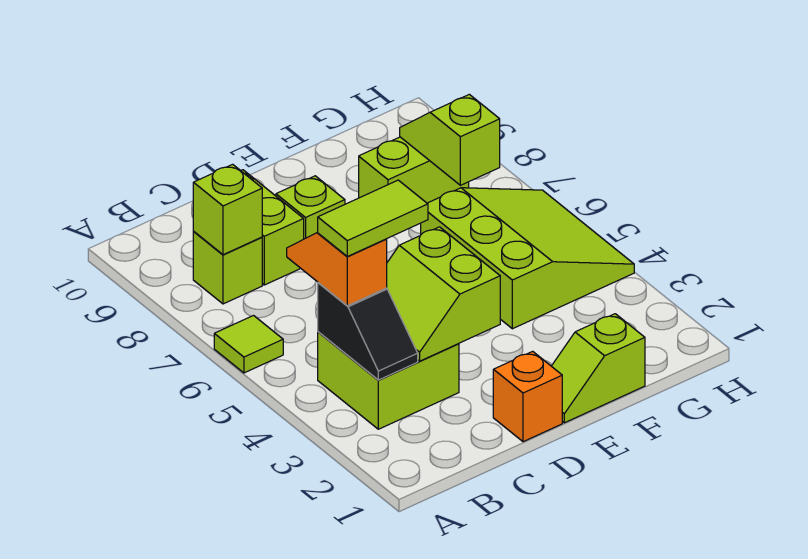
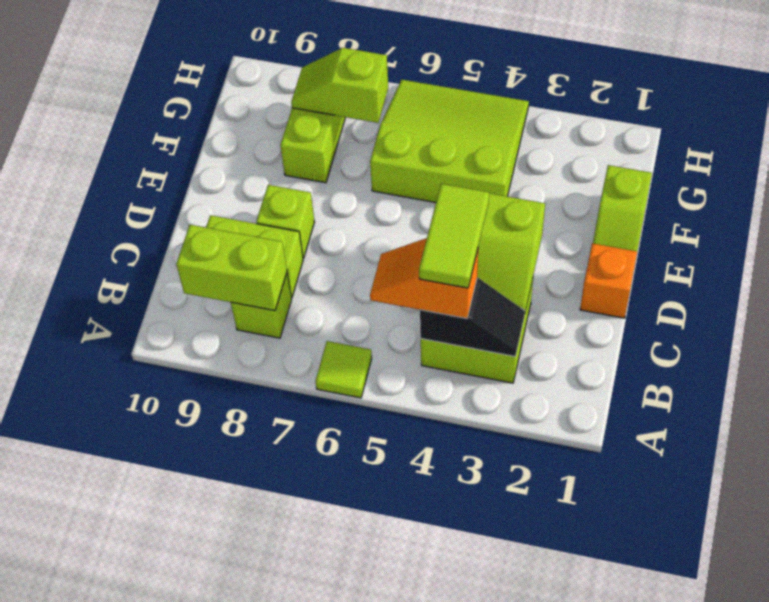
lime 1x1 brick [193,164,262,255] -> lime 1x2 brick [176,225,287,311]

